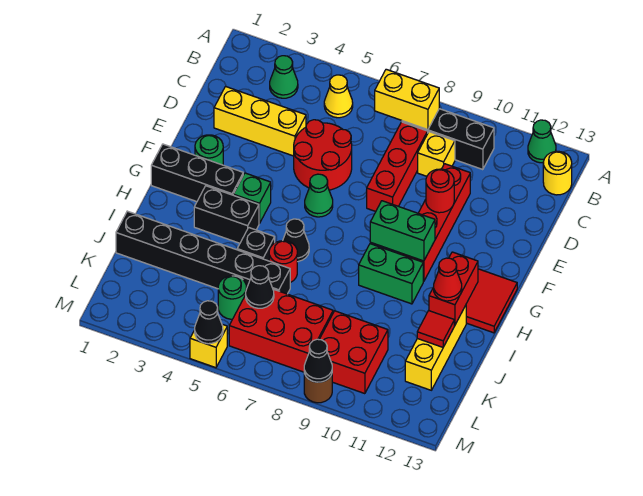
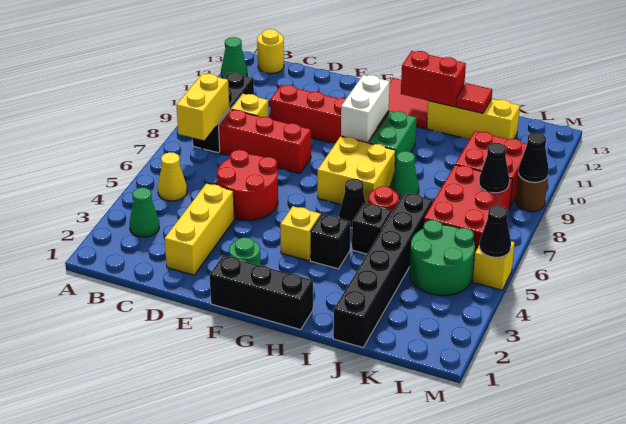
red 1x1 round brick [426,169,454,213] -> none
green 1x1 cone [305,174,333,217] -> green 1x1 cone moved to [390,151,419,199]
black 1x3 brick [151,144,243,202] -> black 1x3 brick turned to [210,256,313,330]
green 1x1 brick [233,173,271,224] -> yellow 1x1 brick [280,206,321,261]
none -> yellow 2x2 brick [318,137,396,204]
green 1x2 brick [370,201,435,261] -> white 1x2 brick [341,75,390,142]
black 1x2 brick [194,186,259,243] -> black 1x1 brick [310,214,350,269]
red 1x1 cone [434,258,462,301] -> none
green 1x1 round brick [218,276,246,319] -> green 2x2 round brick [409,220,475,296]
black 1x1 cone [246,266,274,308] -> black 1x1 cone moved to [479,143,509,193]

